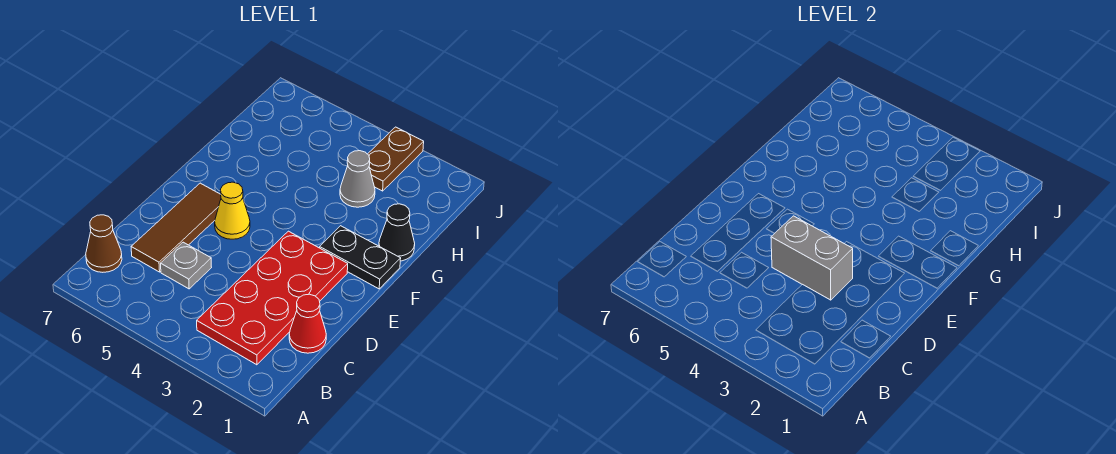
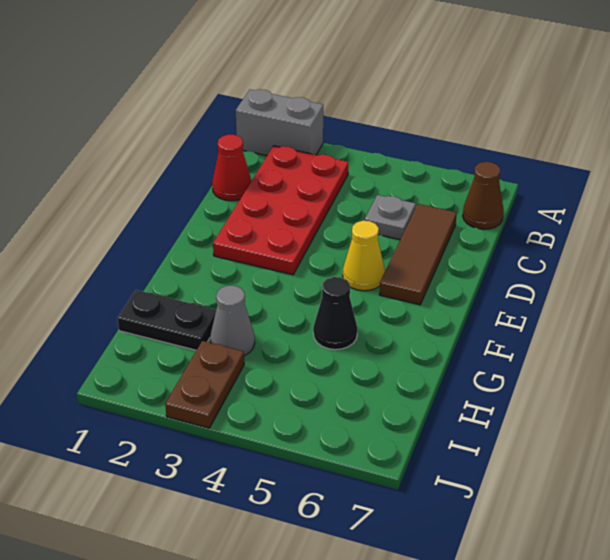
grey 1x2 brick [771,216,853,300] -> grey 1x2 brick moved to [236,89,323,156]
black 1x2 plate [320,226,401,289] -> black 1x2 plate moved to [117,290,216,350]
black 1x1 cone [379,204,415,261] -> black 1x1 cone moved to [313,277,357,350]

